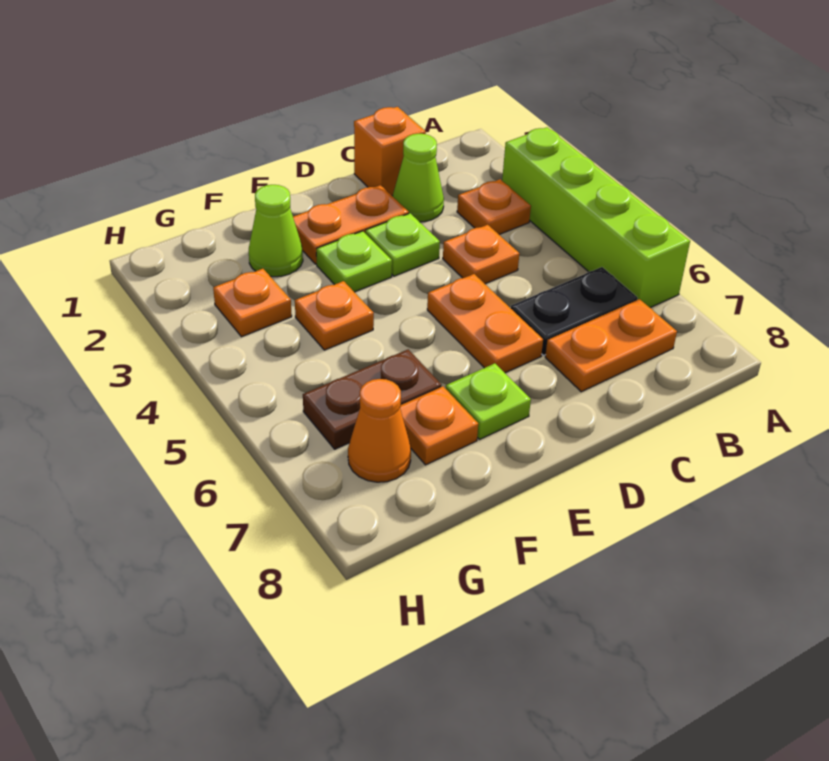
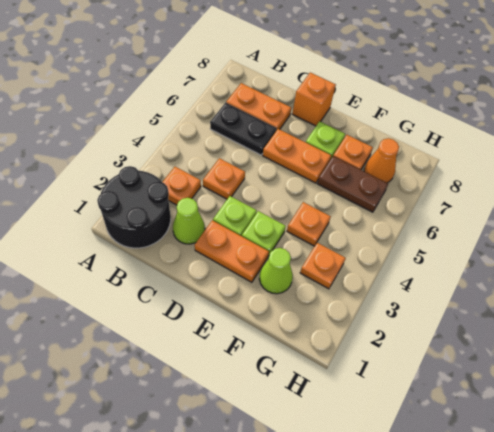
none -> black 2x2 round brick [97,166,171,248]
lime 1x4 brick [502,127,690,308] -> none
orange 1x1 brick [354,107,426,196] -> orange 1x1 brick moved to [292,73,336,126]
orange 1x2 plate [427,274,543,373] -> orange 1x2 plate turned to [263,129,331,183]

